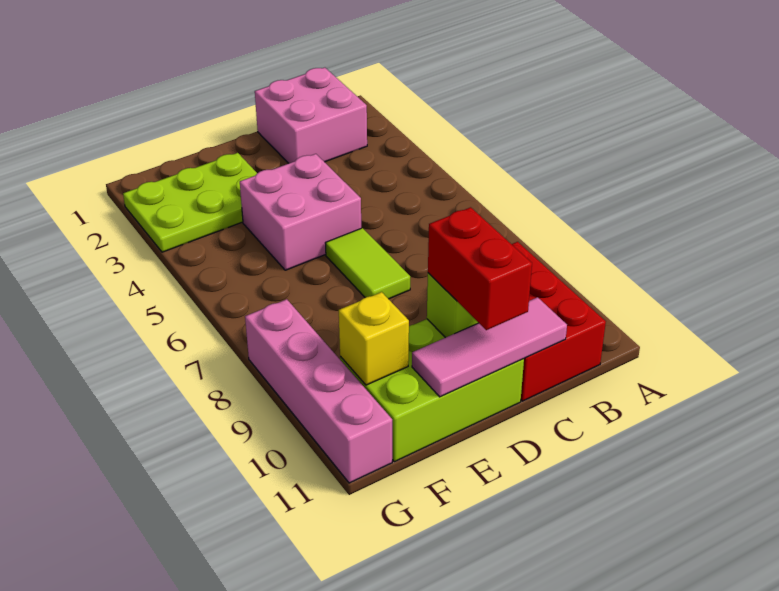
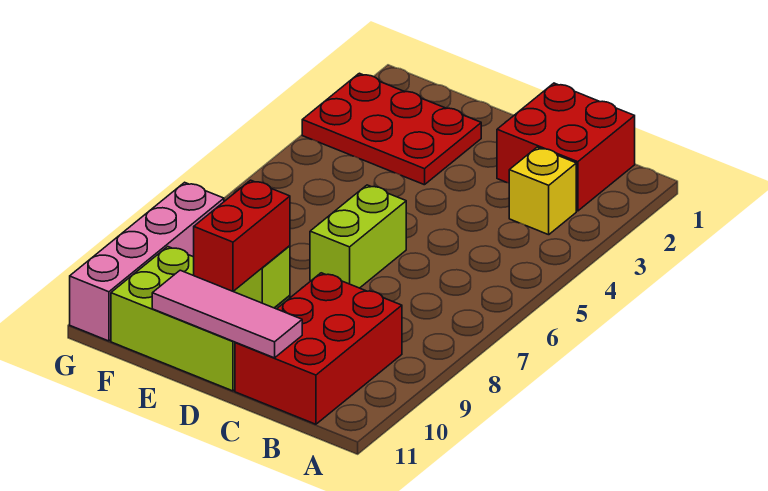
pink 2x2 brick [255,68,367,163] -> red 2x2 brick [497,83,635,211]
pink 2x2 brick [240,154,361,270] -> none
lime 1x2 tile [325,228,410,299] -> lime 1x2 brick [310,185,406,288]
lime 2x3 plate [123,153,257,252] -> red 2x3 plate [302,73,481,185]
yellow 1x1 brick [339,292,409,385] -> yellow 1x1 brick moved to [509,147,576,235]

